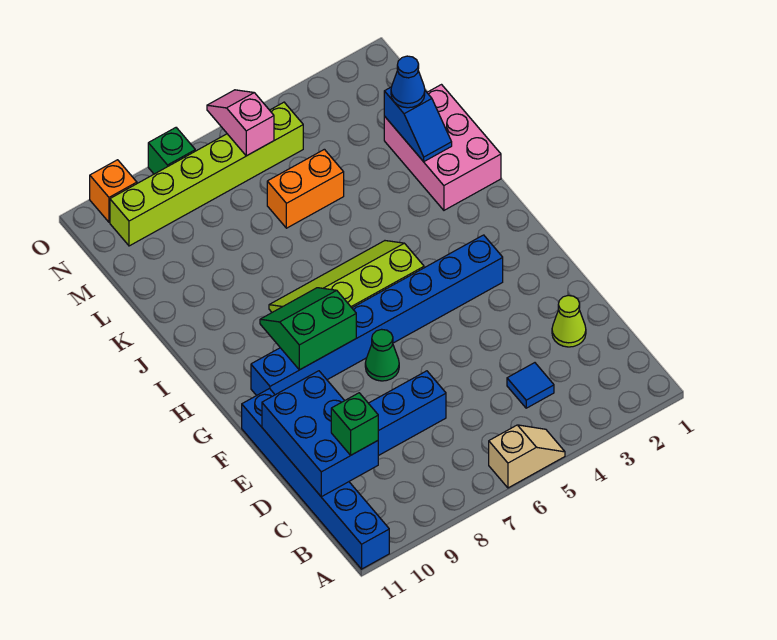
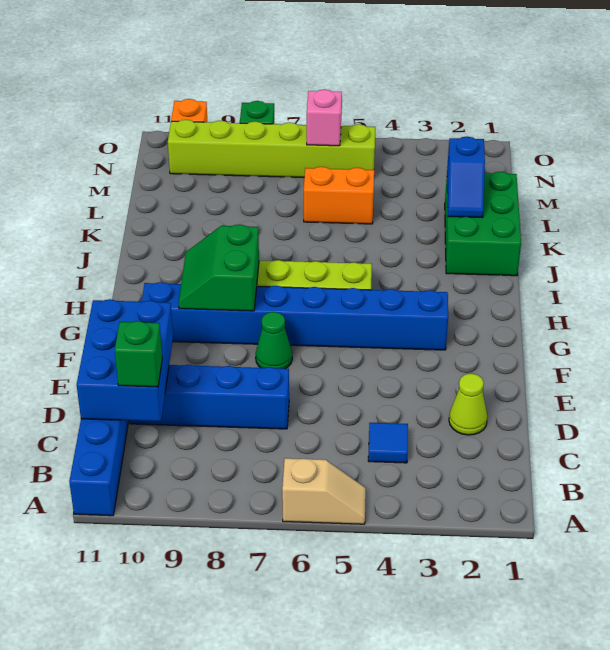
green 2x2 slope [260,288,356,370] -> green 2x2 slope turned to [179,224,259,311]
pink 2x3 brick [384,85,501,210] -> green 2x3 brick [445,172,521,276]
blue 1x1 cone [391,56,425,108] -> none

